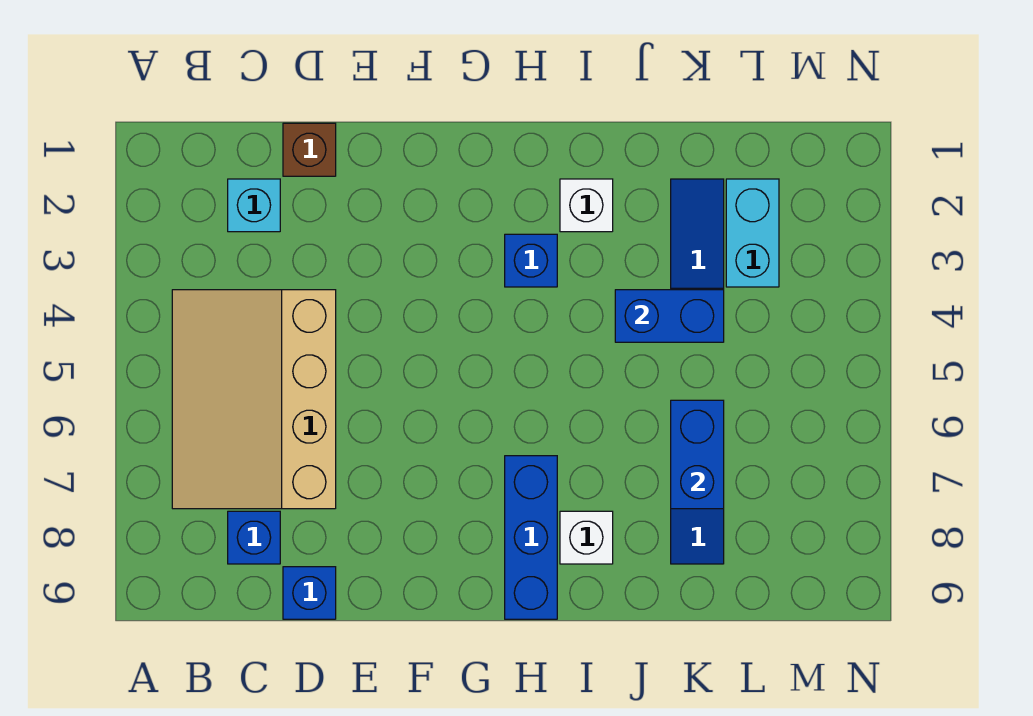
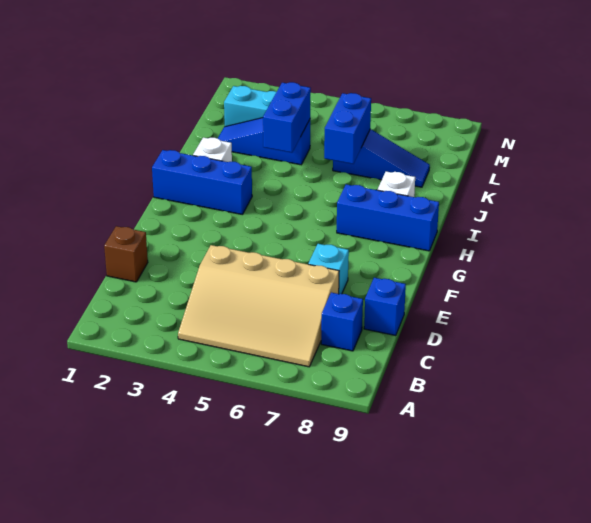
cyan 1x1 brick [228,179,280,232] -> cyan 1x1 brick moved to [308,244,349,294]
blue 1x1 brick [505,234,557,287] -> blue 1x3 brick [152,150,252,215]
blue 1x2 brick [671,400,724,509] -> blue 1x2 brick turned to [324,93,371,164]

